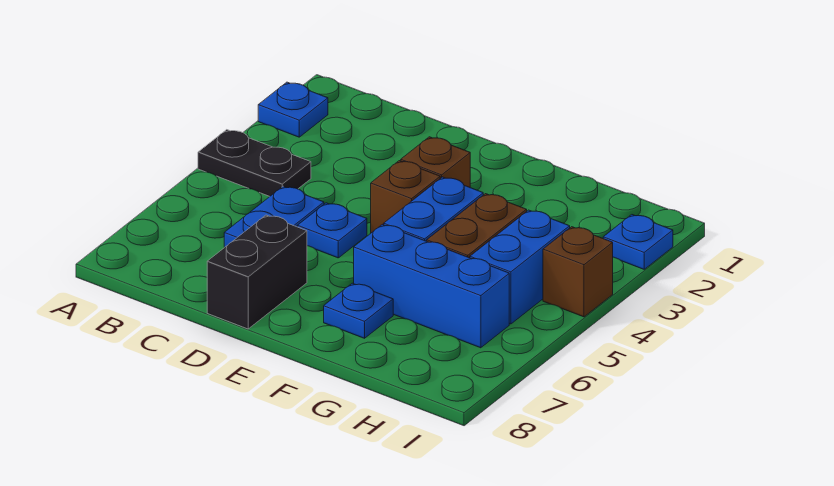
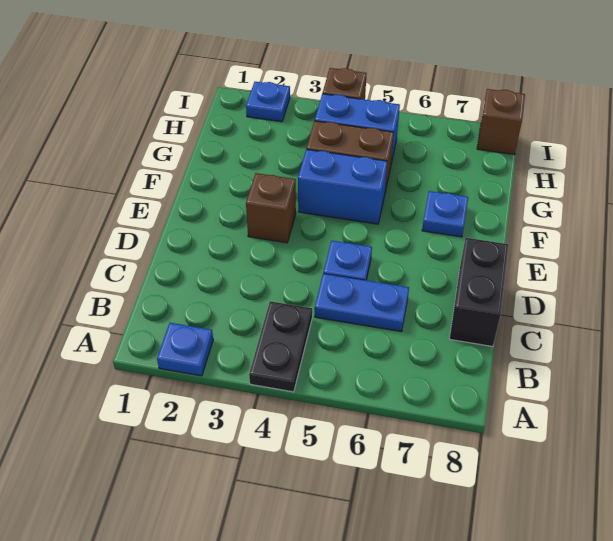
black 1x2 brick [207,215,307,329] -> black 1x2 brick turned to [449,238,509,347]
brown 1x1 brick [371,161,440,233] -> brown 1x1 brick moved to [477,89,525,155]
blue 1x3 brick [354,224,509,348] -> none

